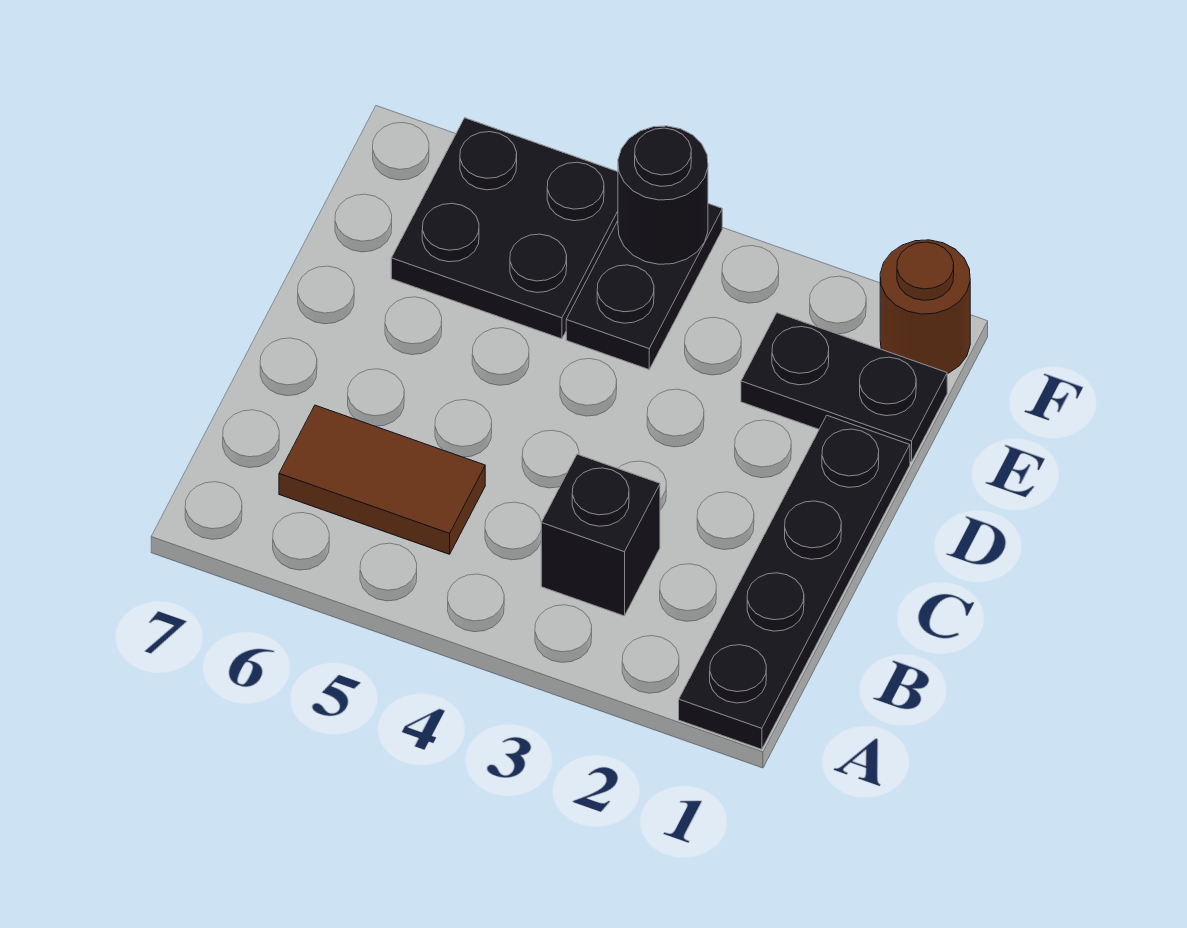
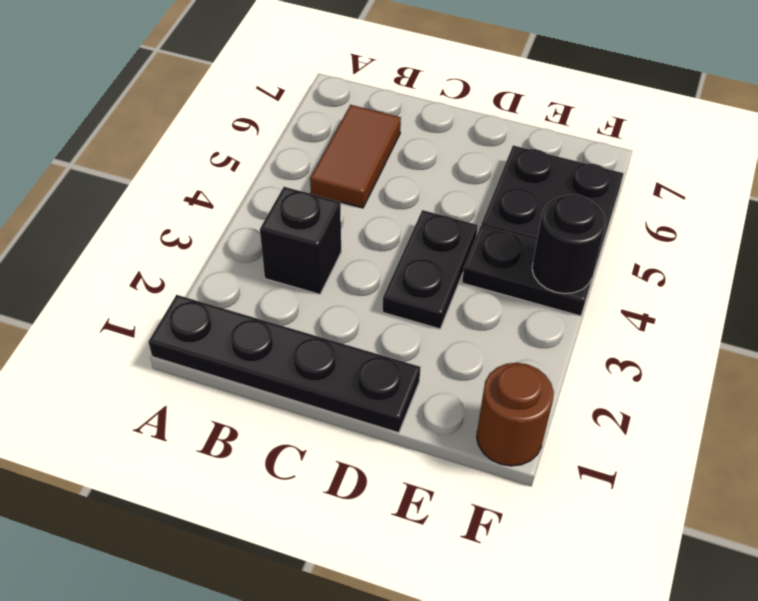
black 1x2 plate [741,313,947,462] -> black 1x2 plate moved to [383,210,478,329]

